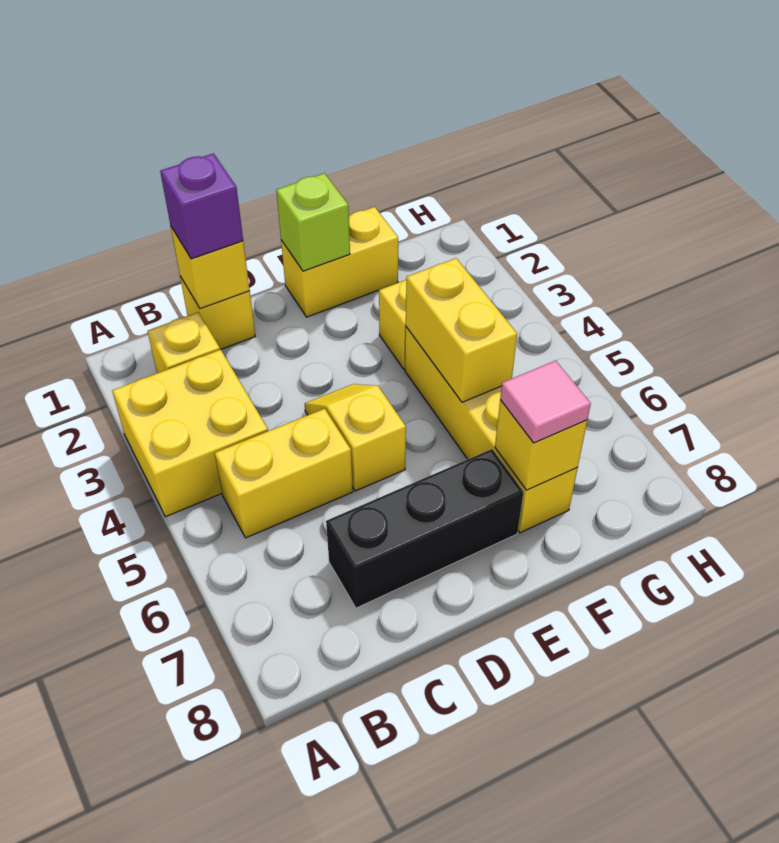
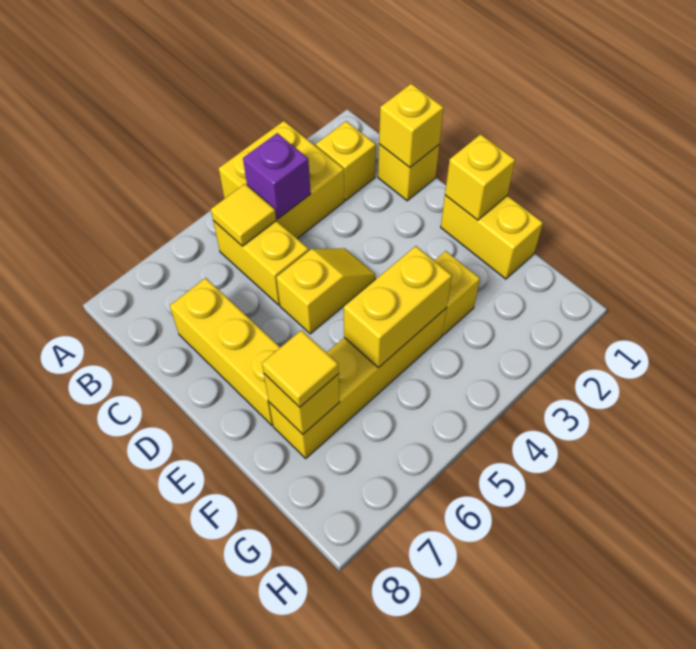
none -> yellow 1x1 tile [211,184,276,246]
purple 1x1 brick [160,153,243,259] -> purple 1x1 brick moved to [243,133,311,219]
black 1x3 brick [326,449,524,608] -> yellow 1x3 brick [170,278,280,425]
lime 1x1 brick [276,173,350,271] -> yellow 1x1 brick [445,134,515,220]
pink 1x1 tile [500,361,591,443] -> yellow 1x1 tile [262,330,339,407]

